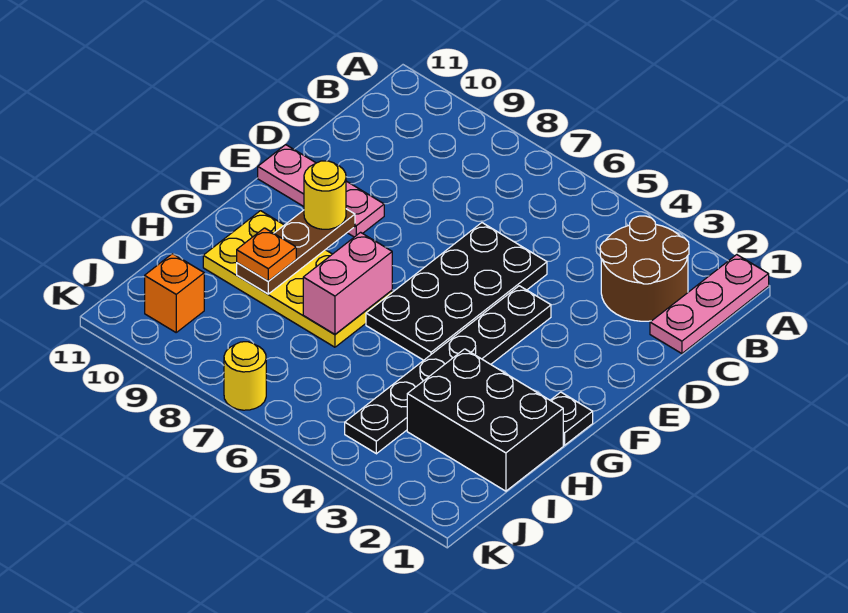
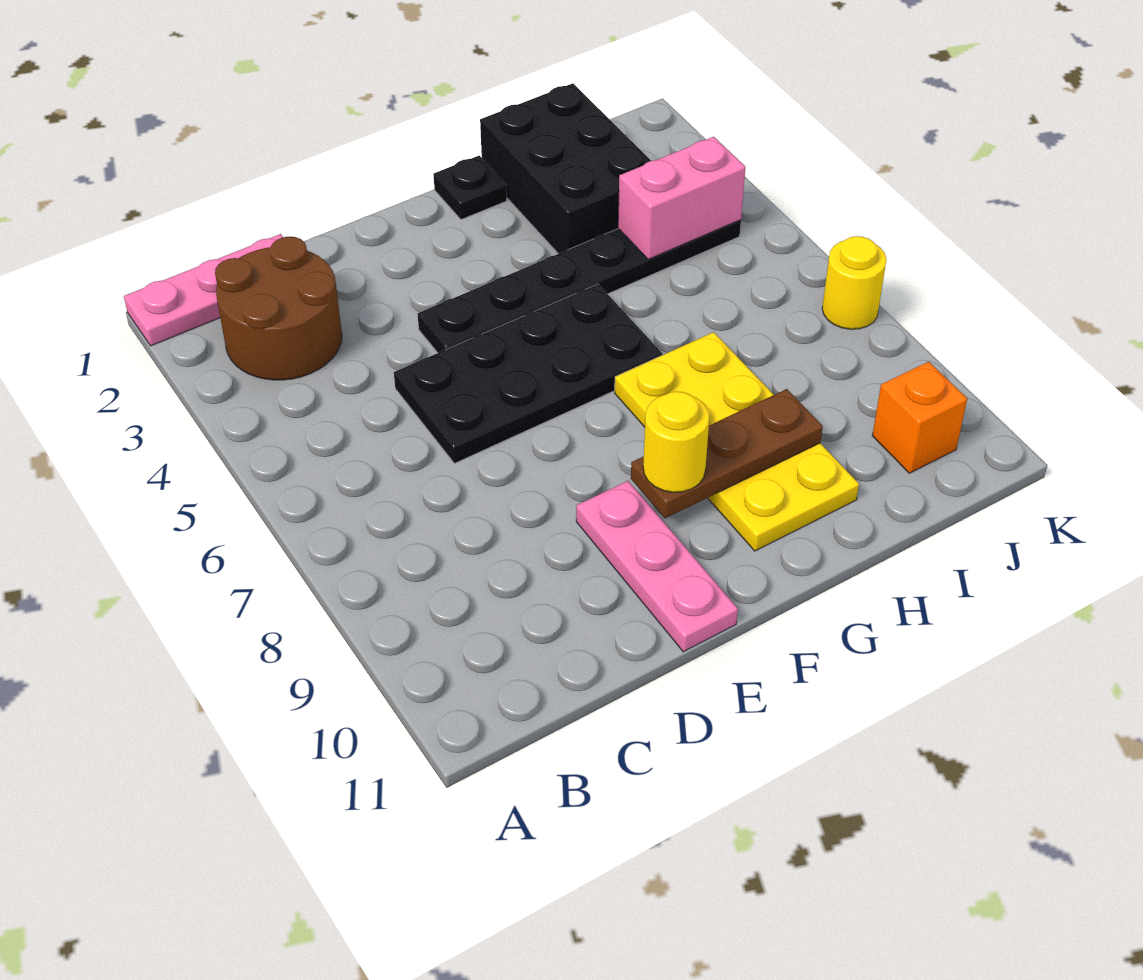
pink 1x2 brick [303,232,392,334] -> pink 1x2 brick moved to [618,137,745,259]
orange 1x1 plate [237,228,296,281] -> none

